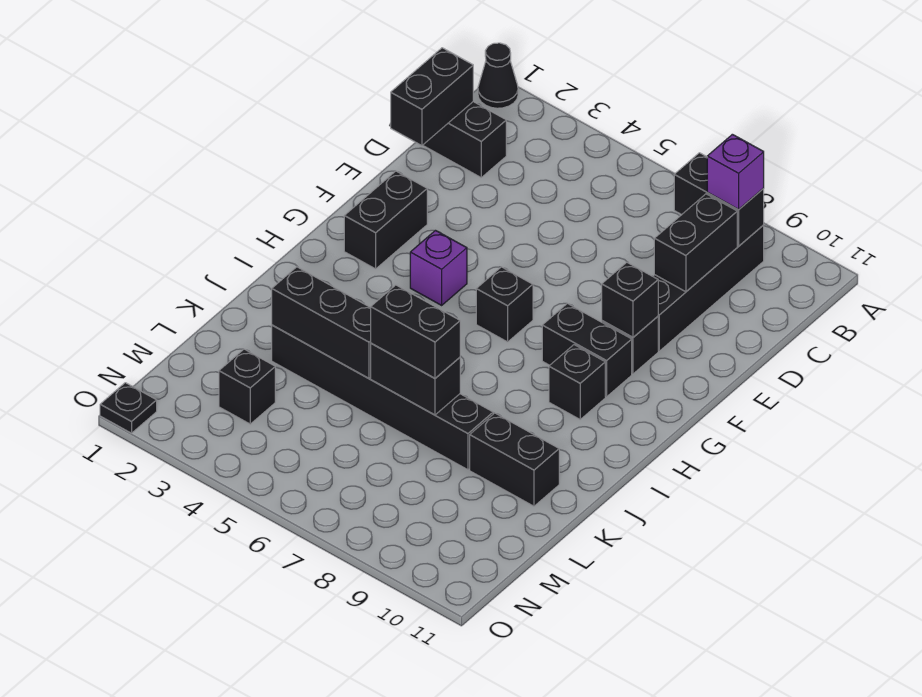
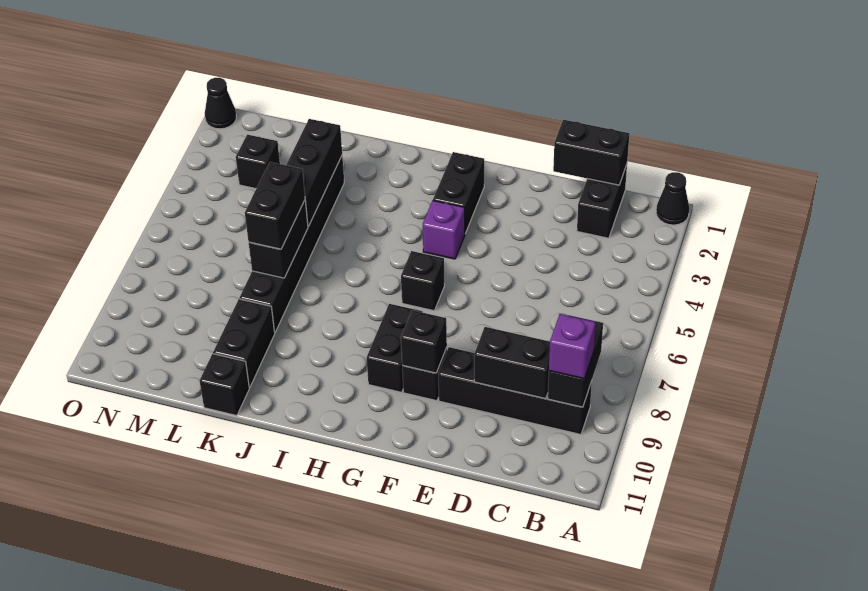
black 1x2 brick [344,171,427,269] -> black 1x2 brick turned to [433,152,484,233]
black 1x1 brick [549,345,605,419] -> black 1x1 brick moved to [200,354,249,416]
black 1x1 plate [100,383,157,433] -> black 1x1 cone [205,78,237,129]

